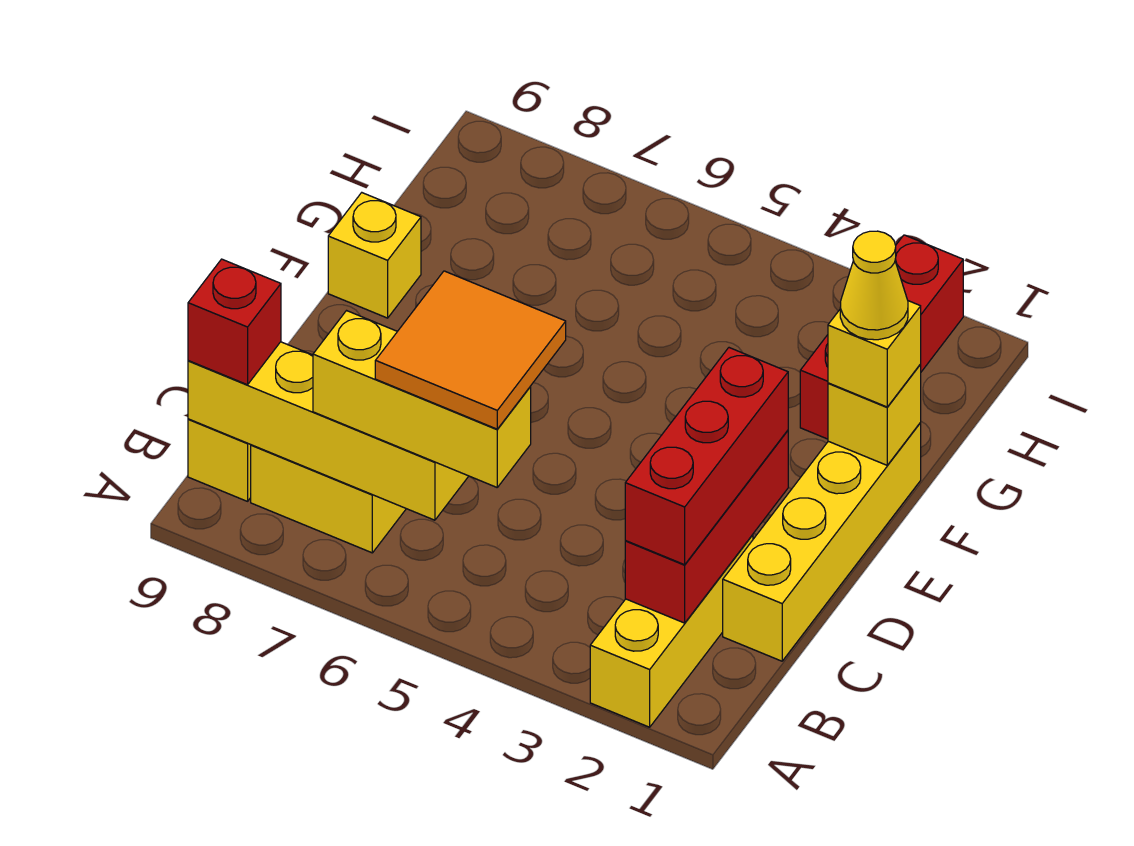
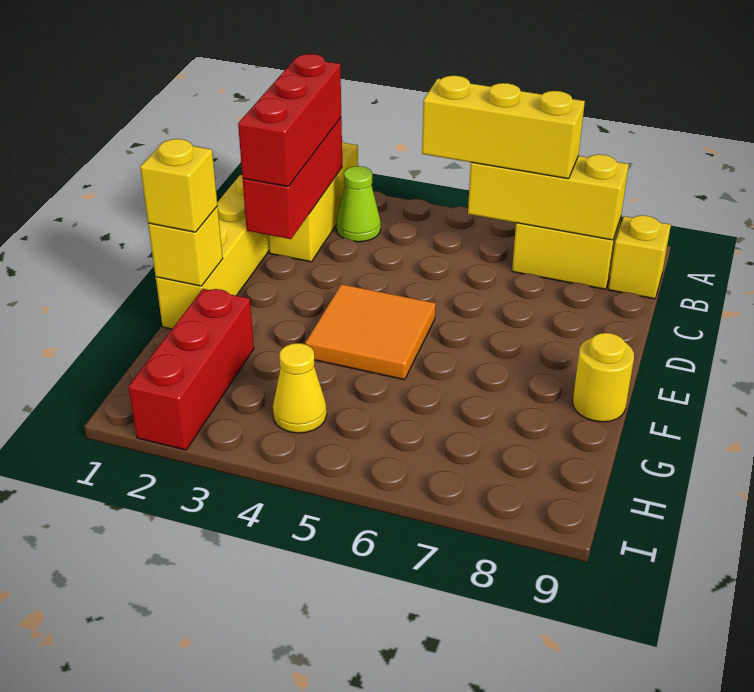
none -> lime 1x1 cone [337,166,381,242]
orange 2x2 tile [375,271,566,429] -> orange 2x2 tile moved to [305,284,436,380]
yellow 1x4 brick [188,342,468,520] -> yellow 1x3 brick [468,154,629,240]
red 1x1 brick [188,259,281,385] -> none
yellow 1x1 cone [840,231,908,340] -> yellow 1x1 cone moved to [273,343,327,433]
yellow 1x1 brick [328,193,421,318] -> yellow 1x1 round brick [573,333,634,422]

